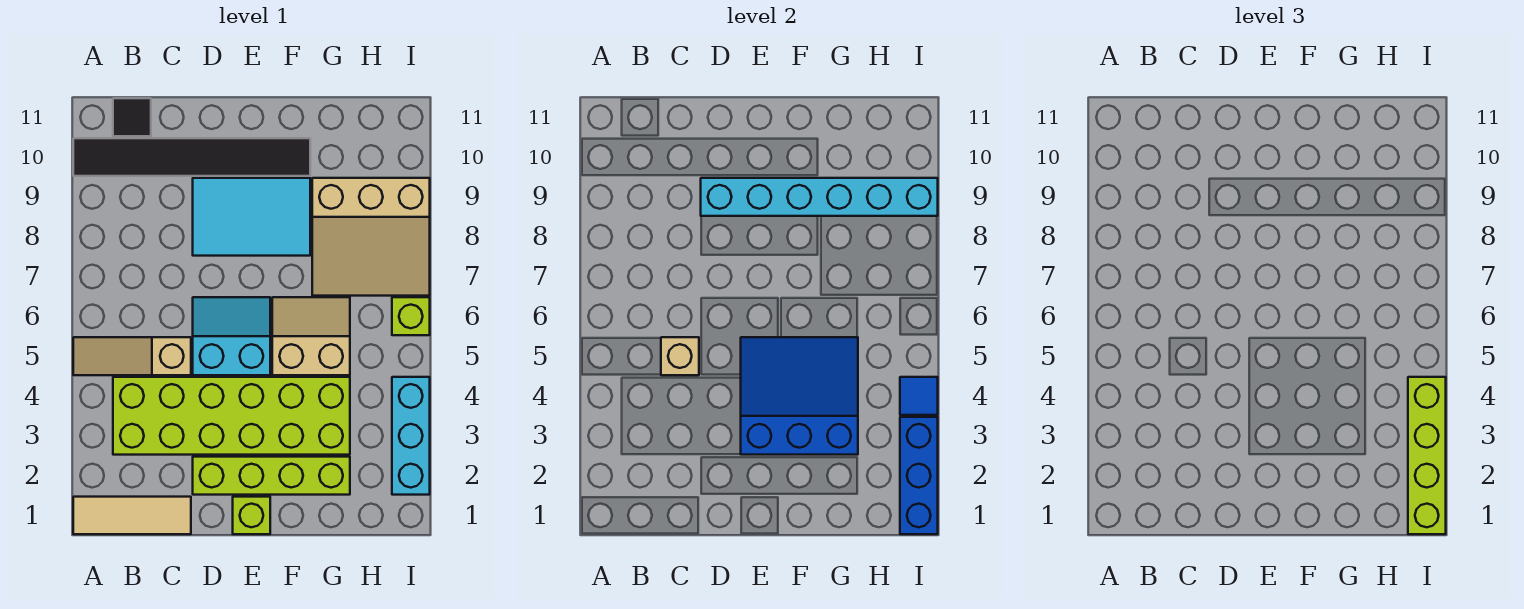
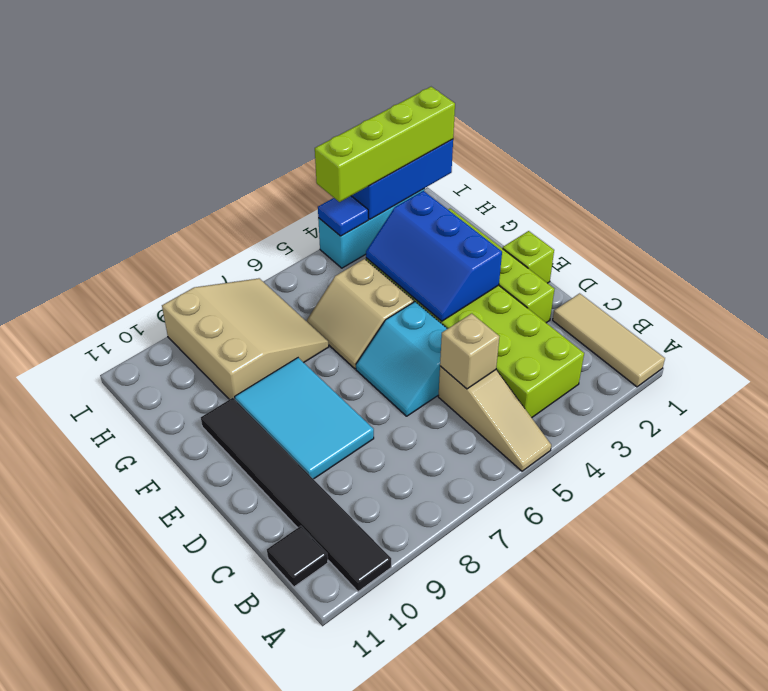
cyan 1x6 brick [701,178,938,216] -> none
blue 3x3 slope [741,337,858,455] -> blue 2x3 slope [366,191,502,321]
lime 1x1 brick [392,297,430,335] -> none

